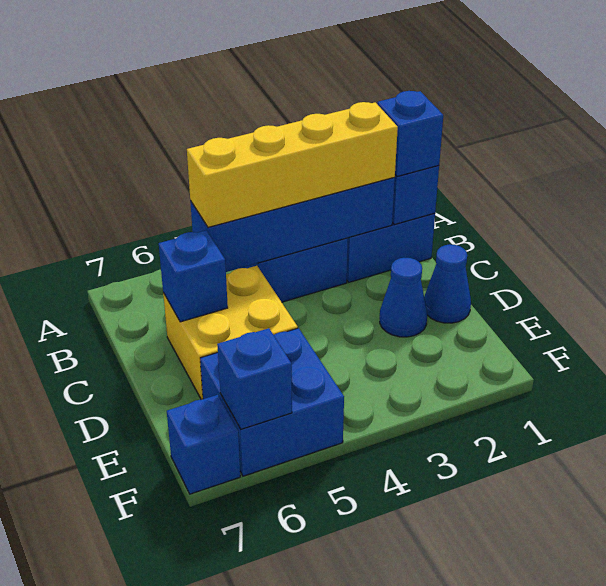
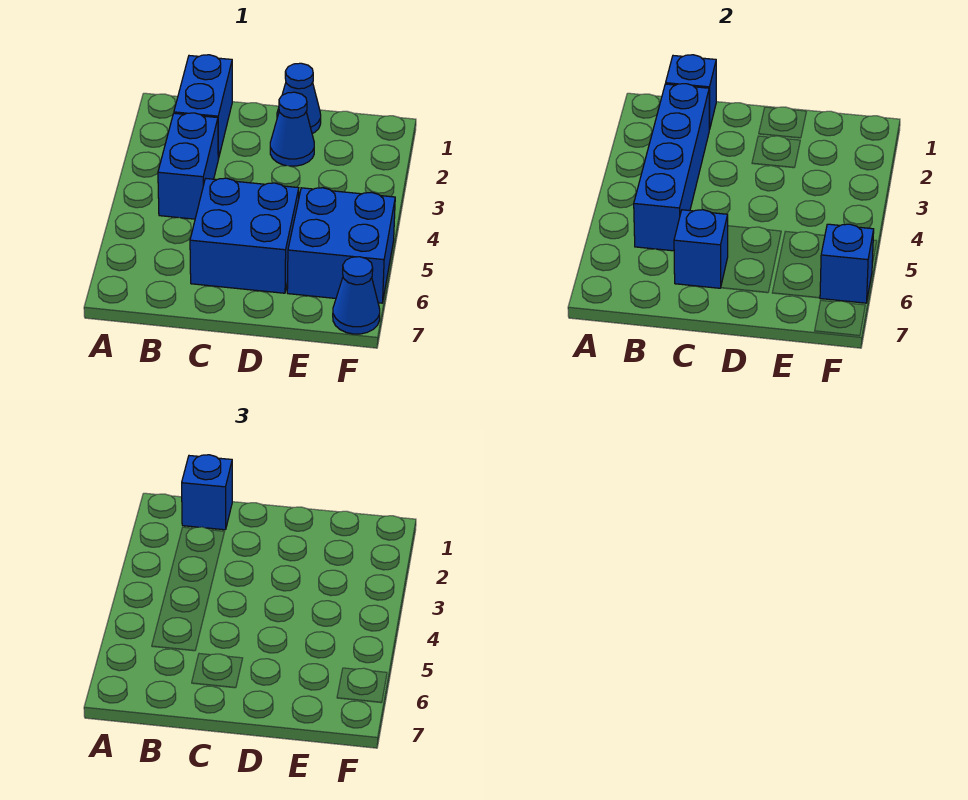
yellow 1x4 brick [187,102,398,227] -> none
yellow 2x2 brick [163,266,298,400] -> blue 2x2 brick [190,178,299,293]
blue 1x1 brick [167,395,240,494] -> blue 1x1 cone [333,257,380,334]

